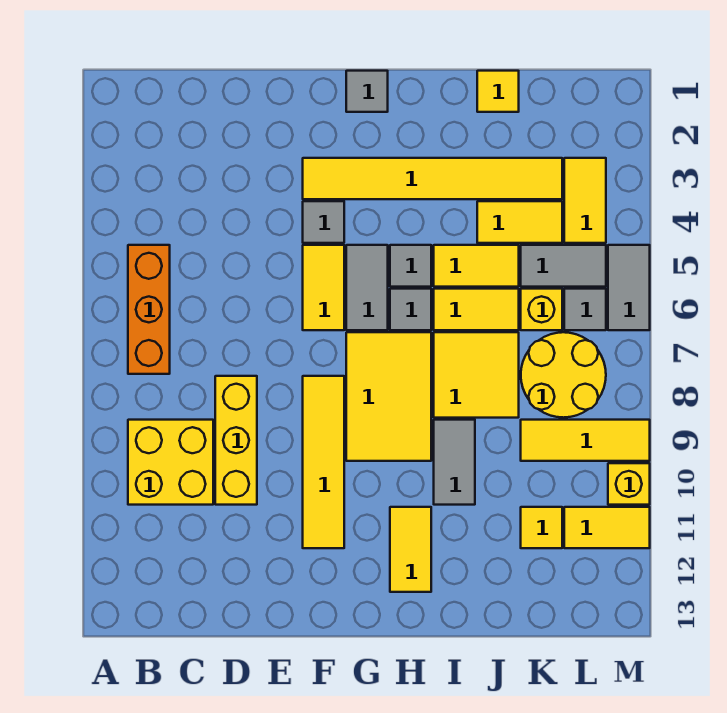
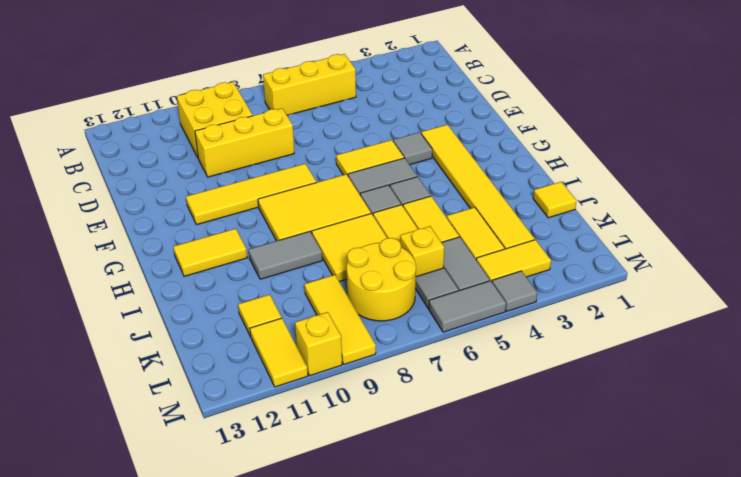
orange 1x3 brick [128,245,170,374] -> yellow 1x3 brick [263,54,356,115]
grey 1x1 tile [346,71,388,112] -> grey 1x1 tile moved to [492,271,537,311]

